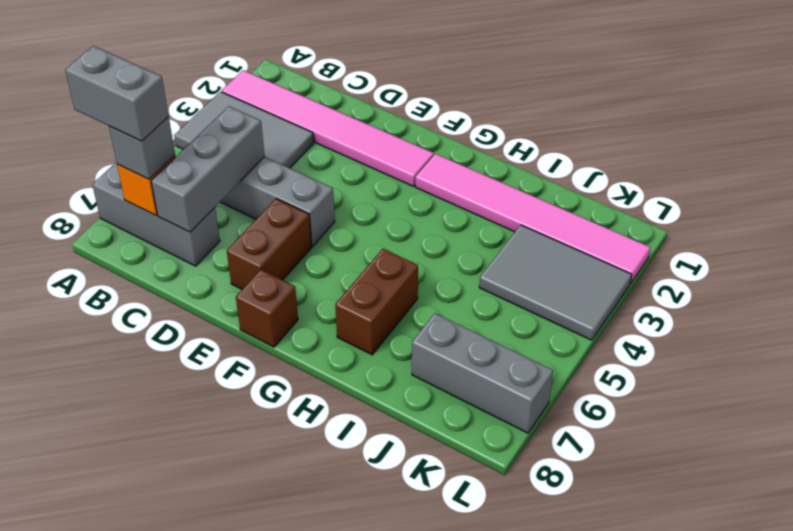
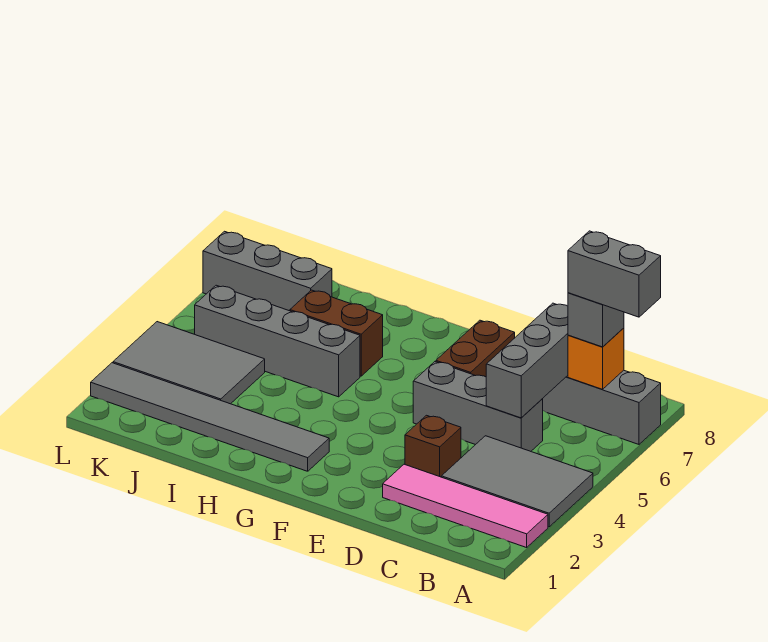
pink 1x6 tile [222,70,434,186] -> pink 1x4 tile [383,464,548,548]
brown 1x1 brick [236,270,298,347] -> brown 1x1 brick moved to [405,415,461,477]
pink 1x6 tile [415,154,650,283] -> grey 1x6 tile [91,363,329,471]
none -> grey 1x4 brick [195,285,360,397]
brown 1x2 brick [335,249,418,355] -> brown 1x2 brick turned to [290,290,383,376]

